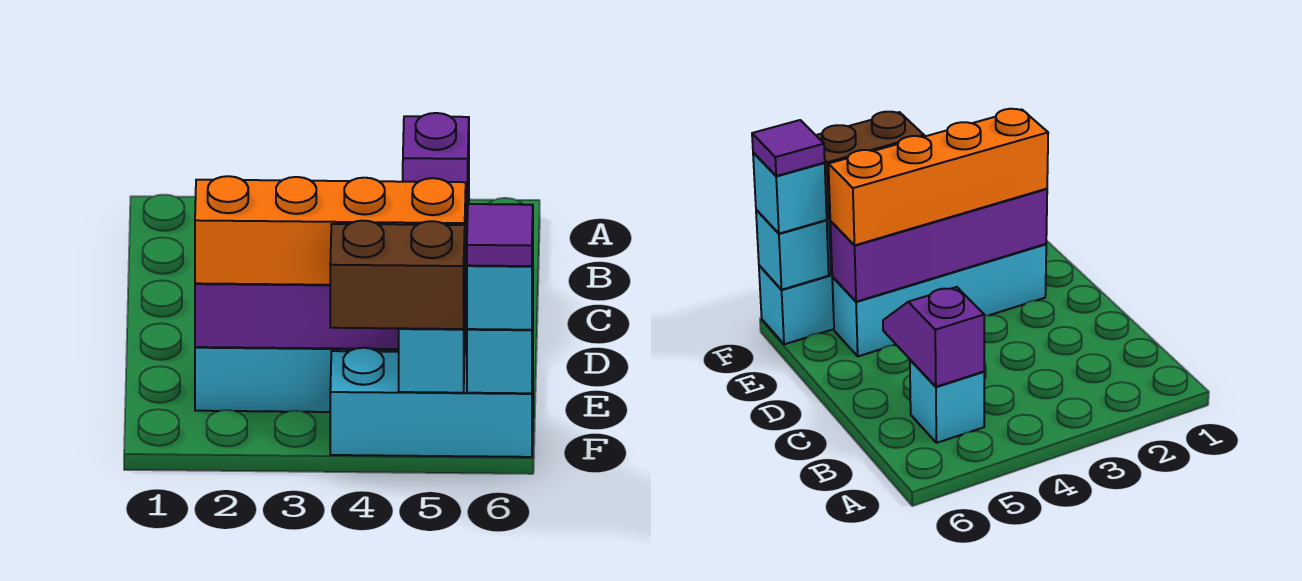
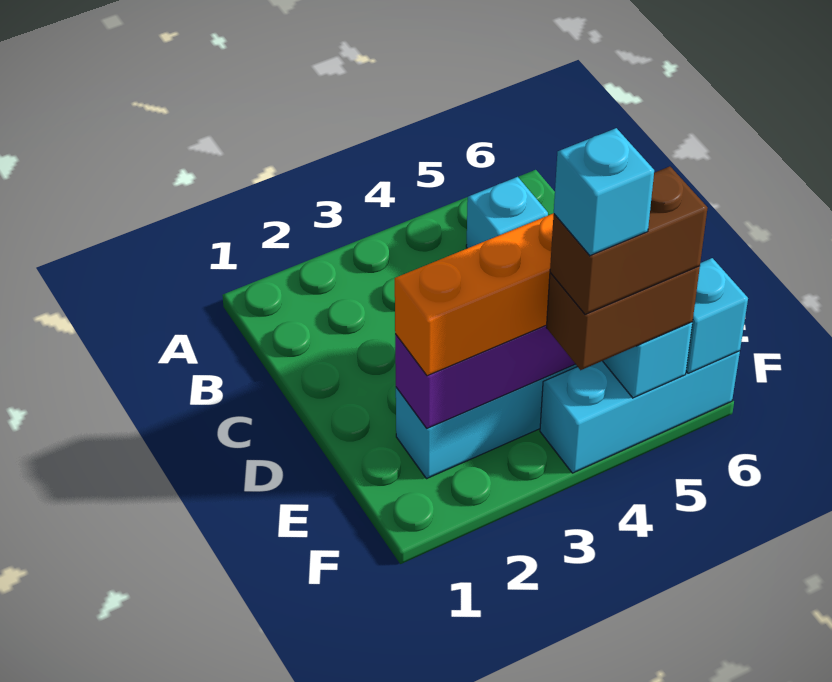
purple 1x2 slope [403,113,469,263] -> none
none -> brown 1x2 brick [550,166,707,314]
cyan 1x1 brick [467,240,533,330] -> cyan 1x1 brick moved to [554,128,654,256]
purple 1x1 tile [467,204,533,266] -> none

